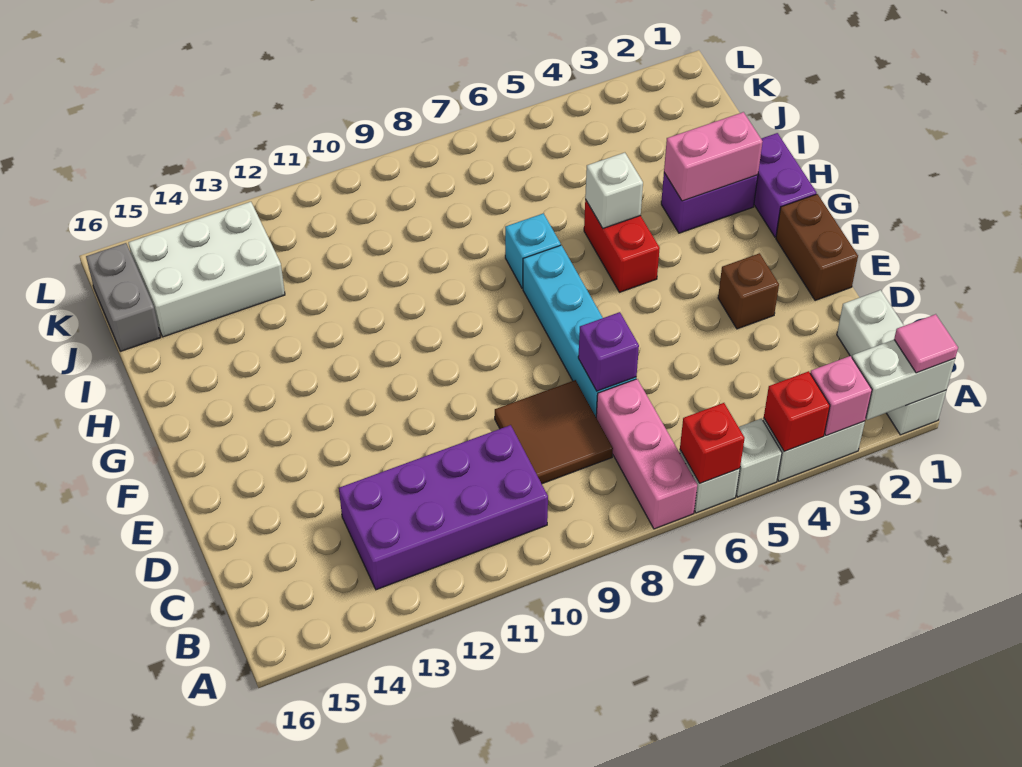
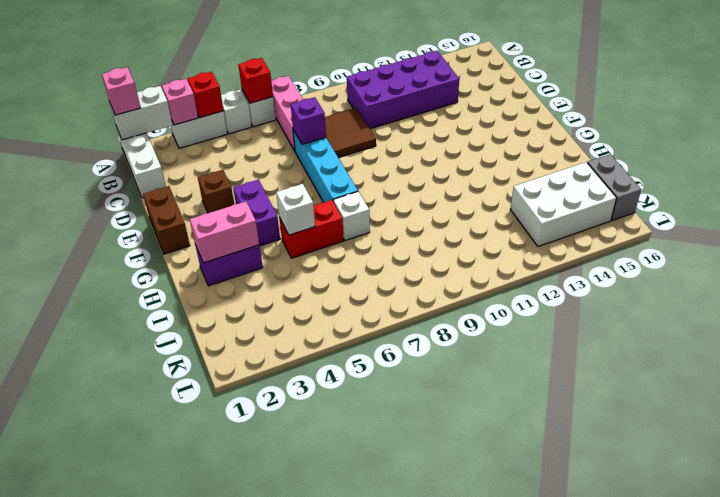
pink 1x1 tile [894,314,958,373] -> pink 1x1 brick [102,67,141,115]
purple 1x2 brick [754,133,816,237] -> purple 1x2 brick moved to [233,180,280,246]
red 1x2 brick [584,200,660,292] -> red 1x2 brick turned to [279,200,344,258]
cyan 1x1 brick [505,213,561,288] -> white 1x1 brick [333,192,370,241]

